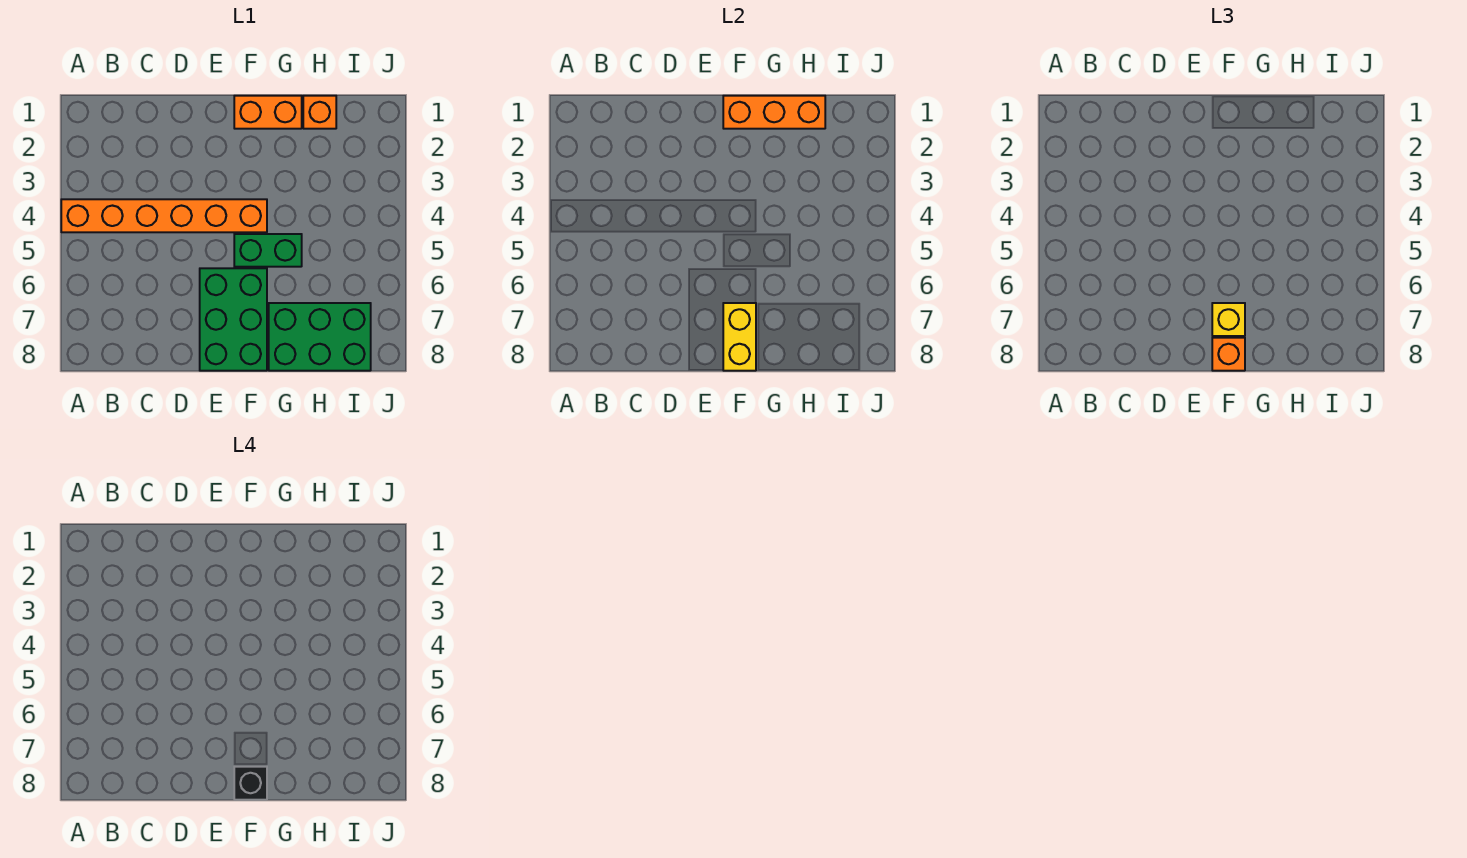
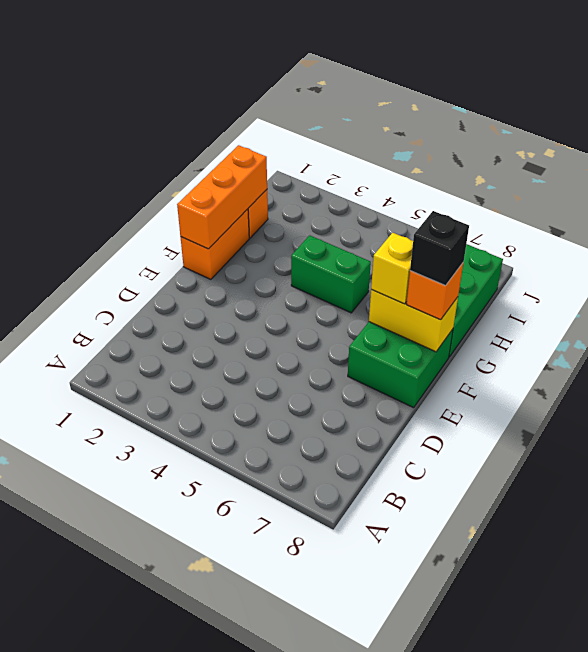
orange 1x6 brick [61,199,267,232] -> none
green 2x3 brick [200,268,267,371] -> green 2x2 brick [348,322,453,408]
green 1x2 brick [234,234,302,267] -> green 1x2 brick turned to [291,235,371,313]

